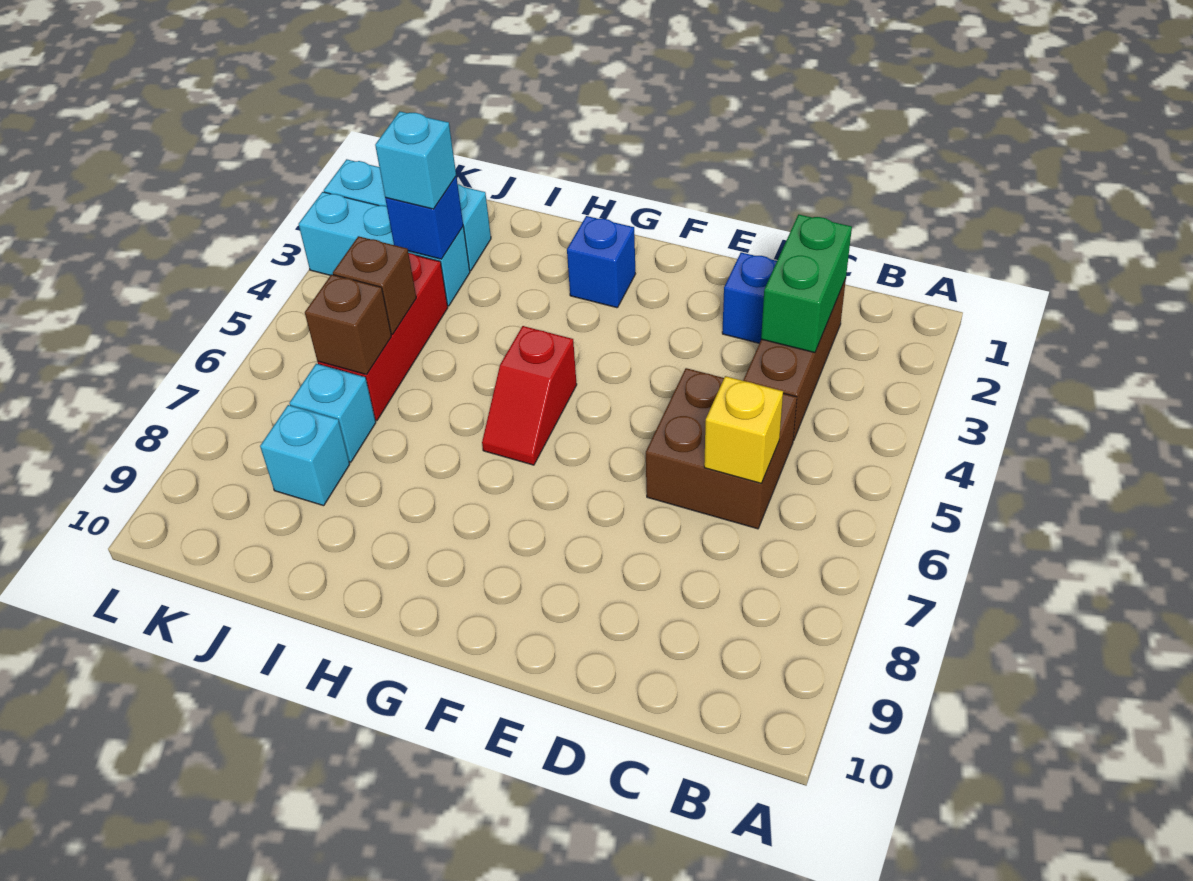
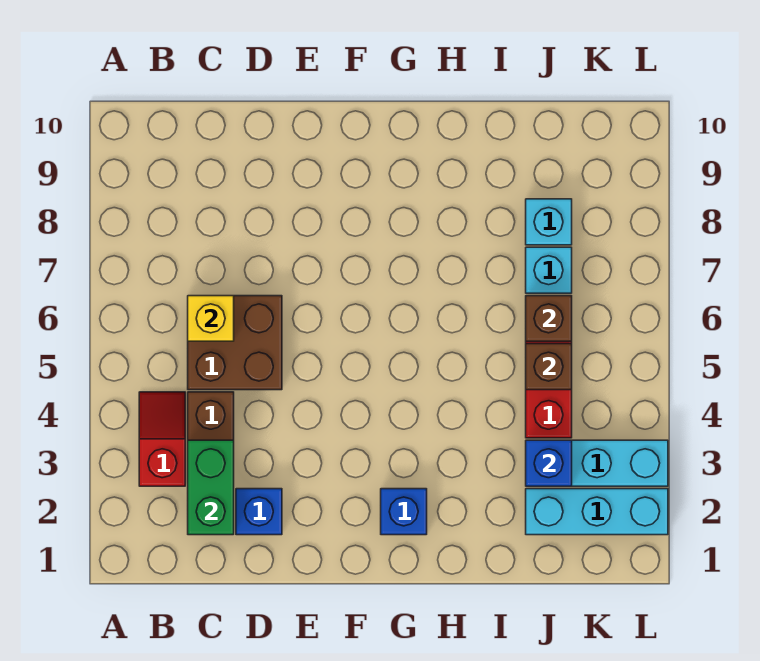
red 1x2 slope [482,326,577,465] -> red 1x2 slope moved to [139,392,185,486]
cyan 1x1 brick [375,112,456,209] -> none

